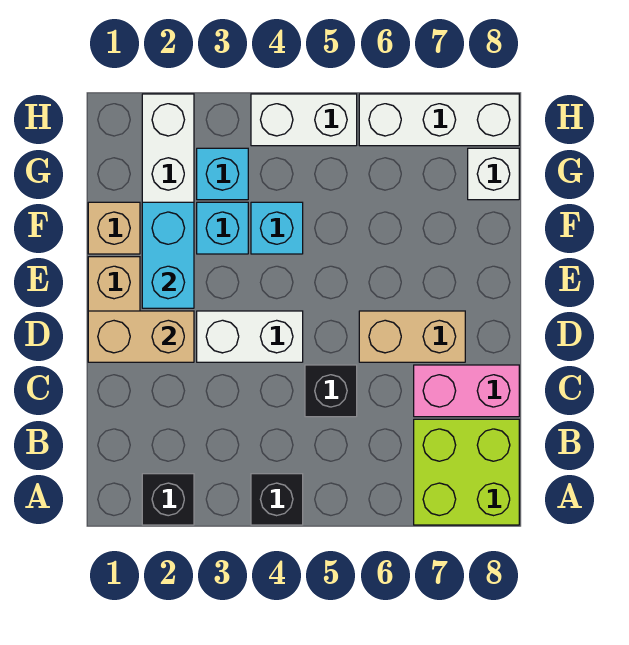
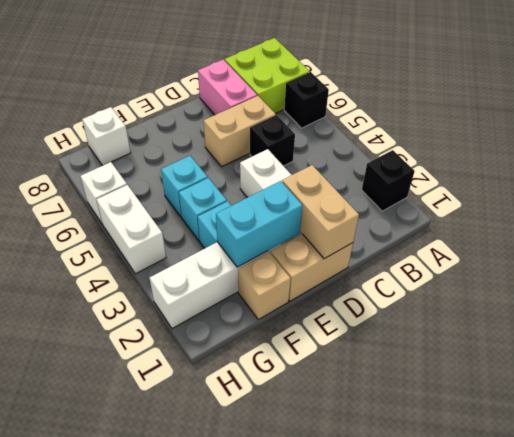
black 1x1 brick [251,474,303,525] -> black 1x1 brick moved to [284,72,329,128]
tan 1x2 brick [359,311,465,362] -> tan 1x2 brick turned to [204,96,276,166]
cyan 1x1 brick [197,148,248,200] -> cyan 1x1 brick moved to [161,156,208,217]
white 1x3 brick [359,94,519,146] -> white 1x1 brick [80,162,127,223]

